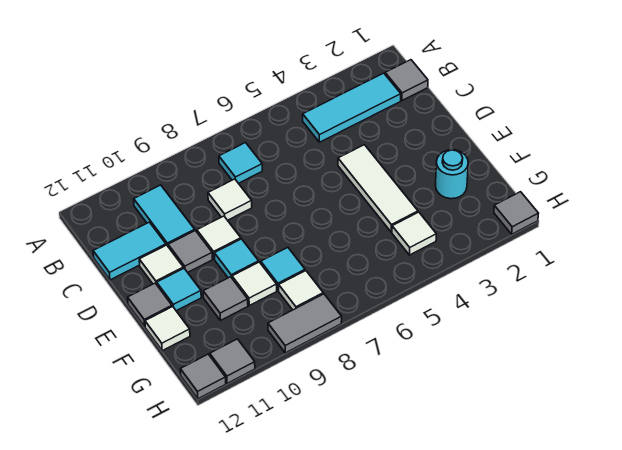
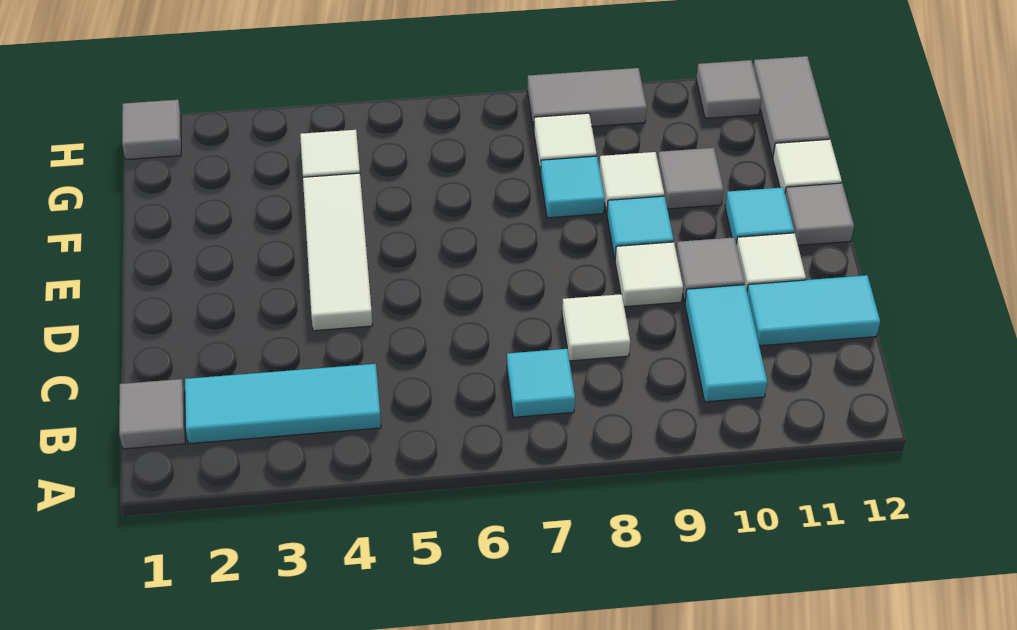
cyan 1x1 round brick [436,150,468,199] -> none
grey 1x1 tile [180,354,226,399] -> grey 1x2 tile [753,56,830,157]

